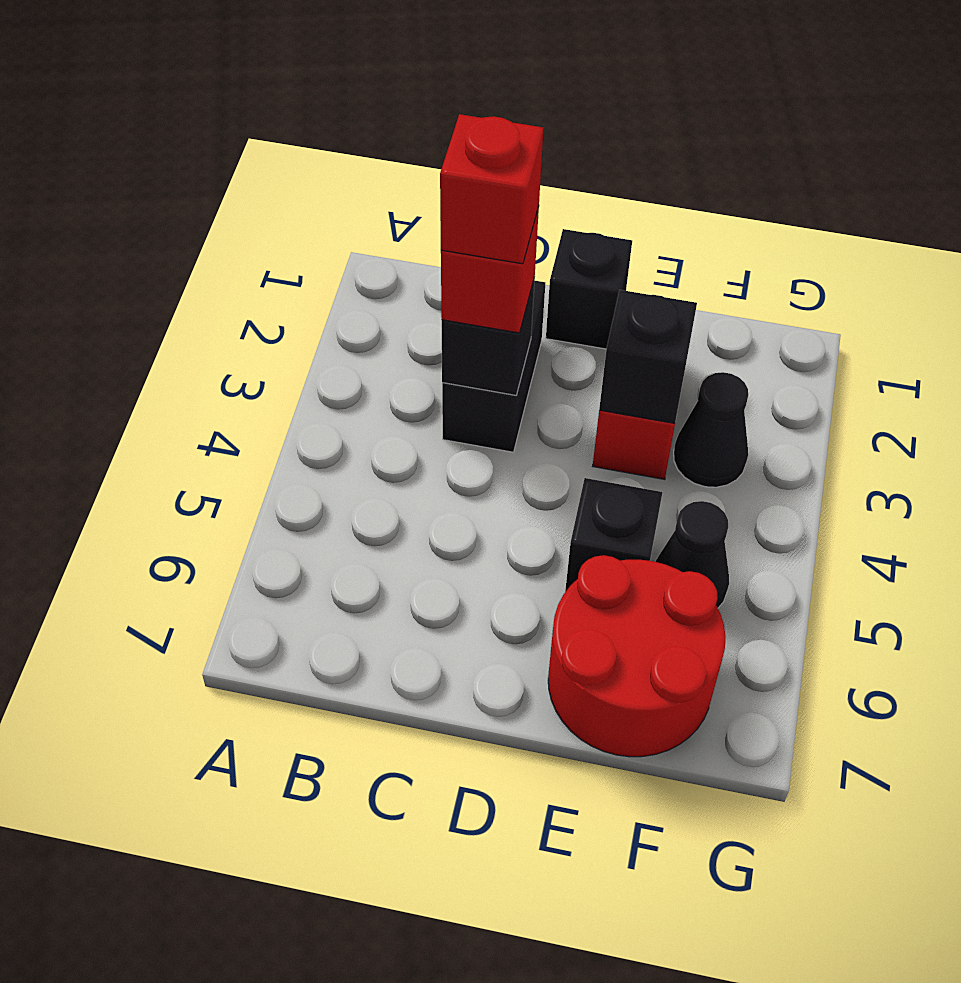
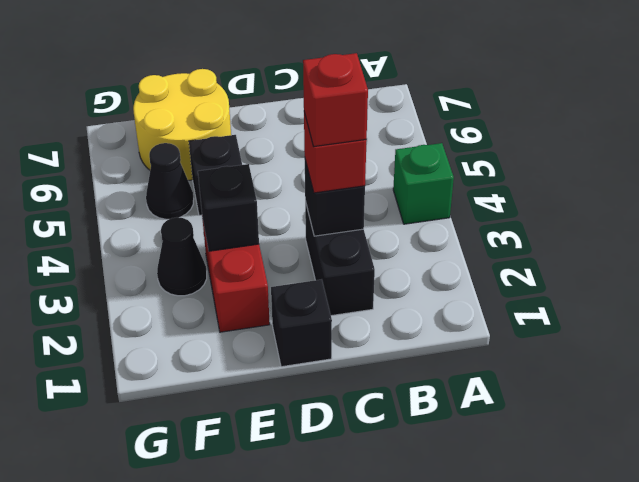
none -> green 1x1 brick [393,143,454,224]
red 2x2 round brick [548,555,726,757] -> yellow 2x2 round brick [133,69,231,180]

